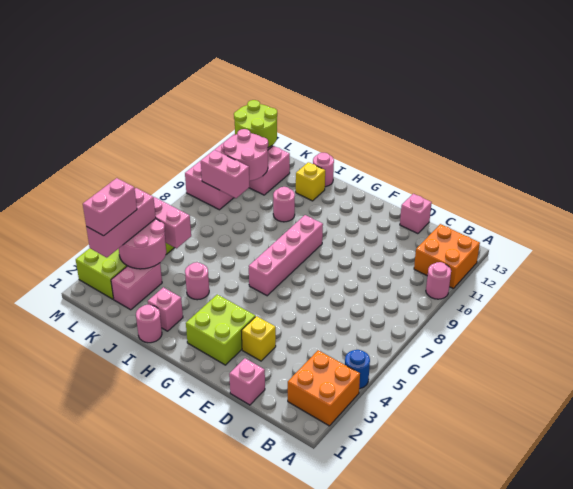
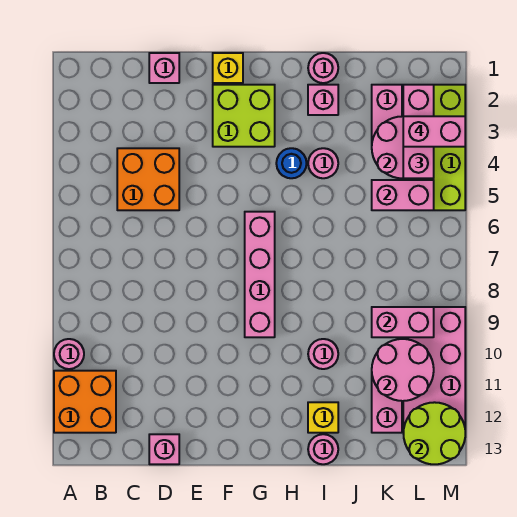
orange 2x2 brick [288,350,360,426] -> orange 2x2 brick moved to [117,148,179,210]
blue 1x1 round brick [345,350,370,389] -> blue 1x1 round brick moved to [276,148,307,178]
yellow 1x1 brick [241,316,276,361] -> yellow 1x1 brick moved to [213,53,243,83]
pink 1x2 brick [83,178,137,236] -> pink 1x2 brick turned to [403,116,465,147]

